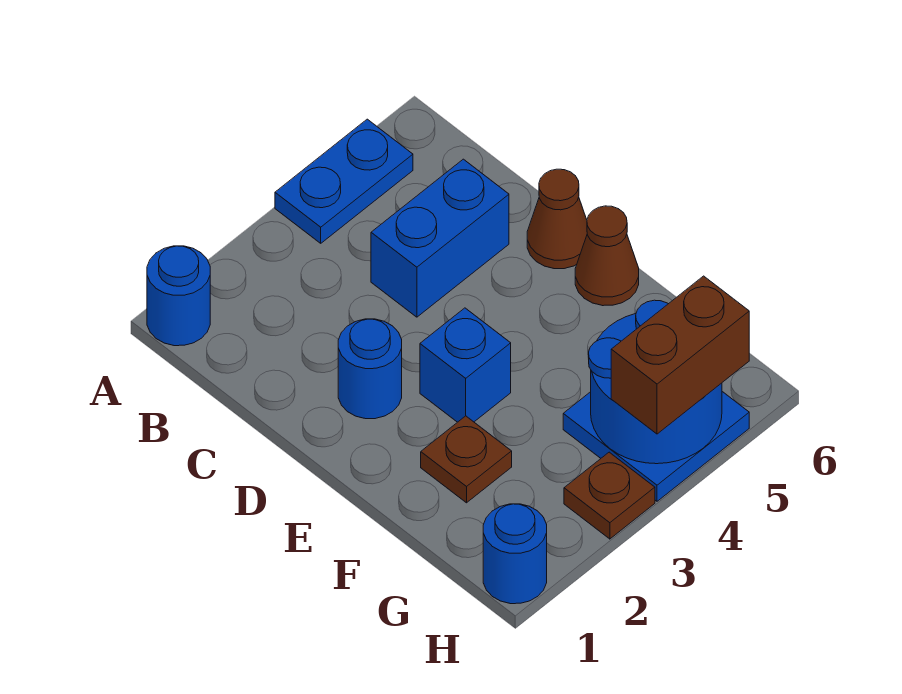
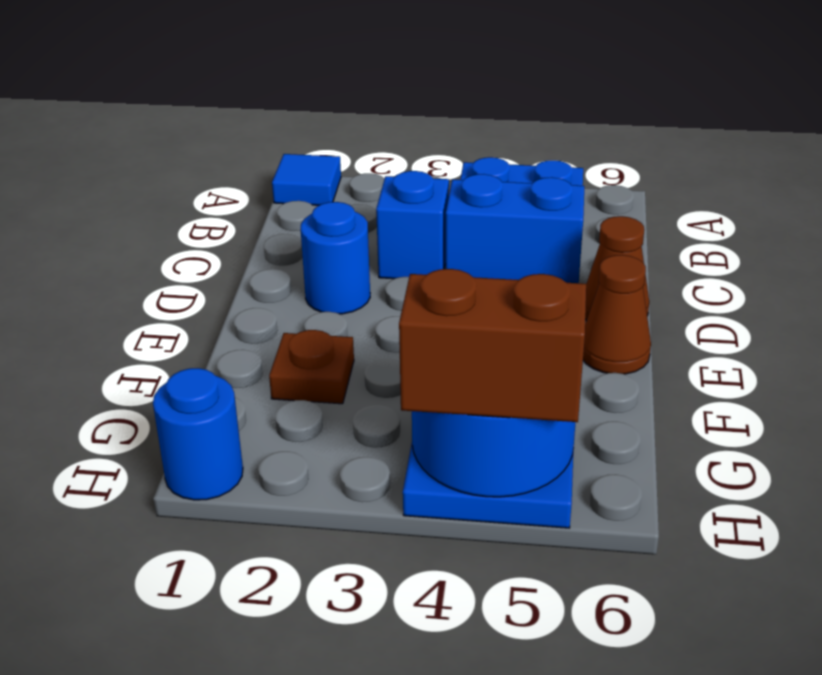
blue 1x1 round brick [147,246,210,346] -> blue 1x1 tile [272,154,341,205]
blue 1x1 brick [420,308,511,422] -> blue 1x1 brick moved to [376,171,449,279]
brown 1x1 plate [564,452,655,539] -> none

